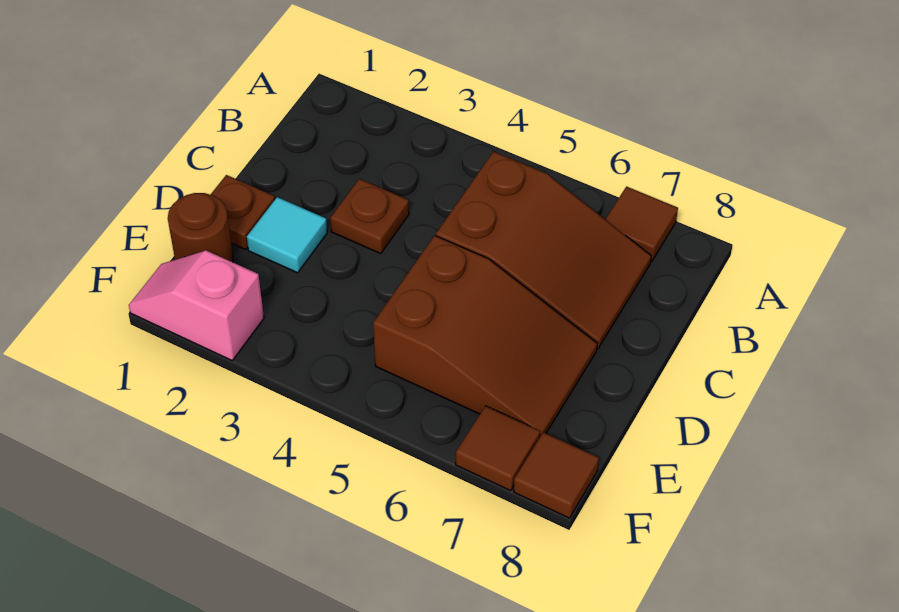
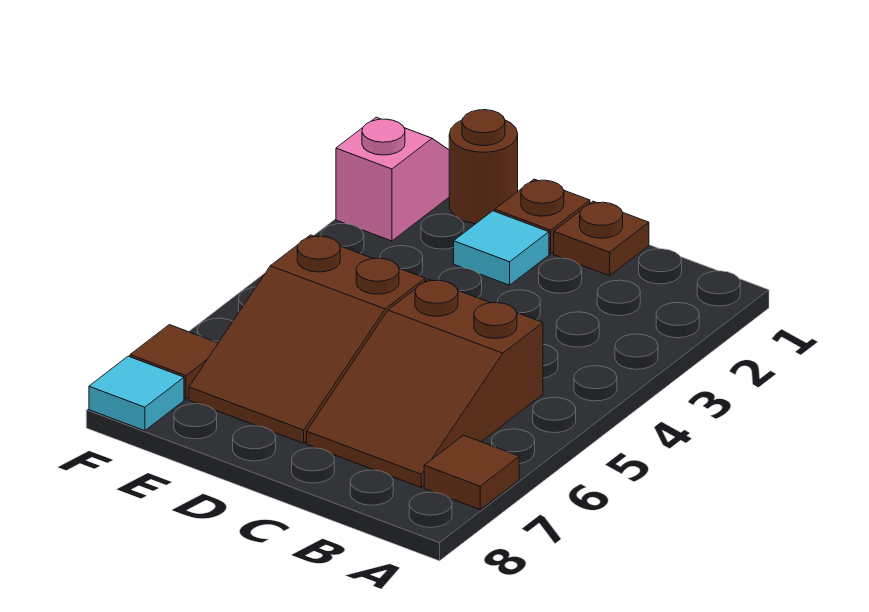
brown 1x1 plate [330,179,409,254] -> brown 1x1 plate moved to [554,201,649,276]
brown 1x1 tile [514,432,599,518] -> cyan 1x1 tile [89,356,184,431]

